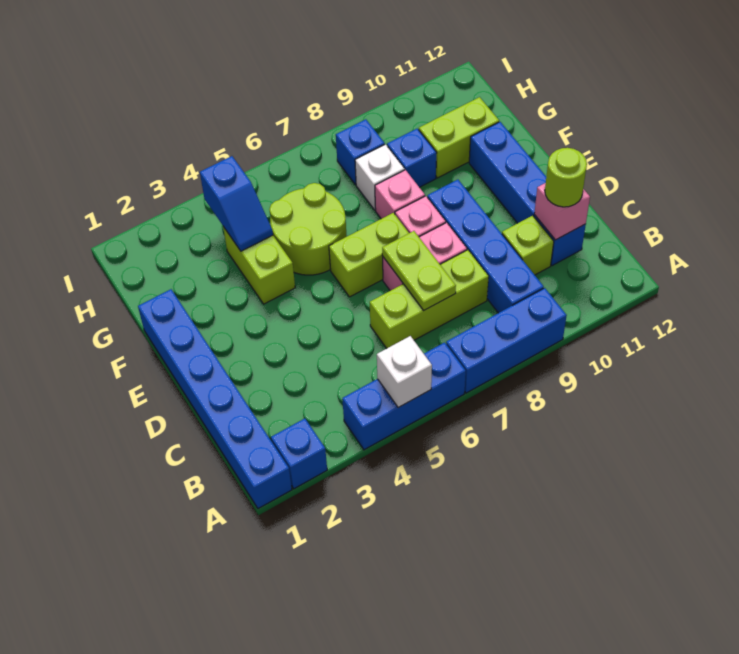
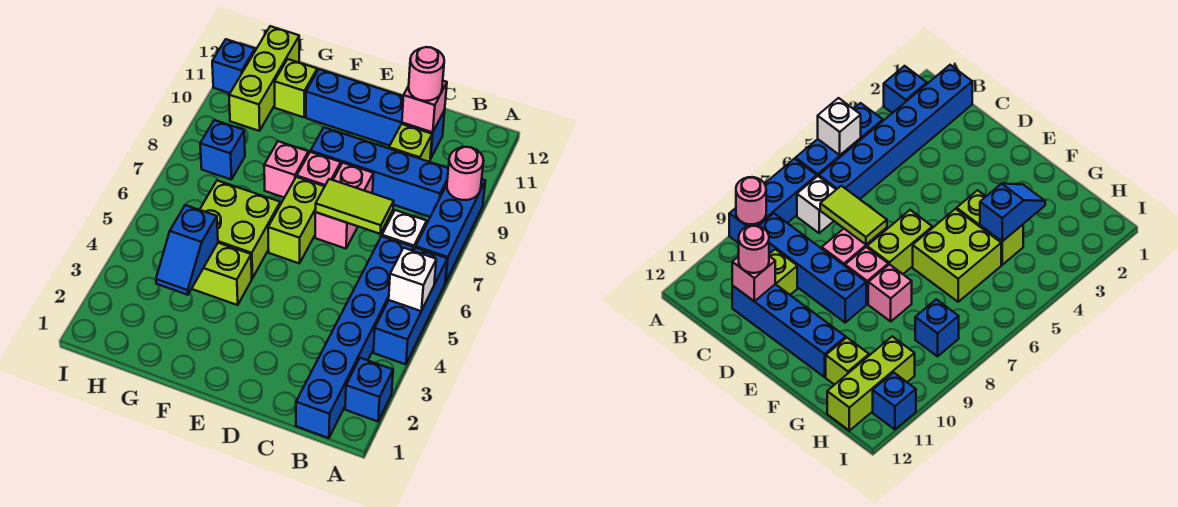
blue 1x6 brick [138,289,292,509] -> blue 1x6 brick turned to [296,236,413,438]
none -> pink 1x1 round brick [447,147,484,200]
lime 1x3 brick [370,250,489,348] -> lime 1x3 brick moved to [229,26,299,131]
lime 1x2 plate [382,231,456,311] -> lime 1x2 tile [315,179,394,234]
lime 1x1 round brick [545,148,587,207] -> pink 1x1 round brick [409,47,444,101]
lime 2x2 round brick [269,183,347,275] -> lime 2x2 brick [200,181,280,278]
blue 1x2 slope [200,156,273,251] -> blue 1x2 slope turned to [156,205,218,295]
white 1x1 brick [355,144,405,210] -> white 1x1 brick moved to [382,210,427,250]
blue 1x1 brick [387,129,437,187] -> blue 1x1 brick moved to [212,39,255,93]
lime 1x2 brick [419,97,499,178] -> lime 1x1 brick [275,59,317,117]

